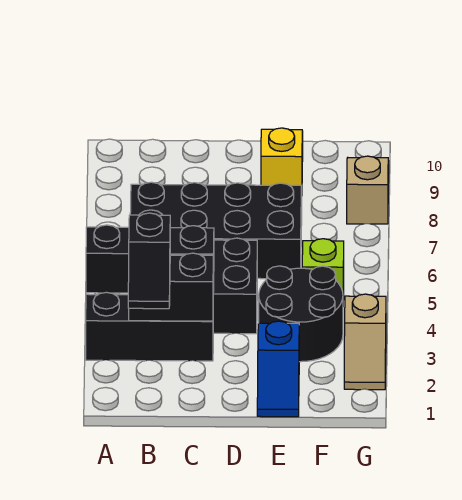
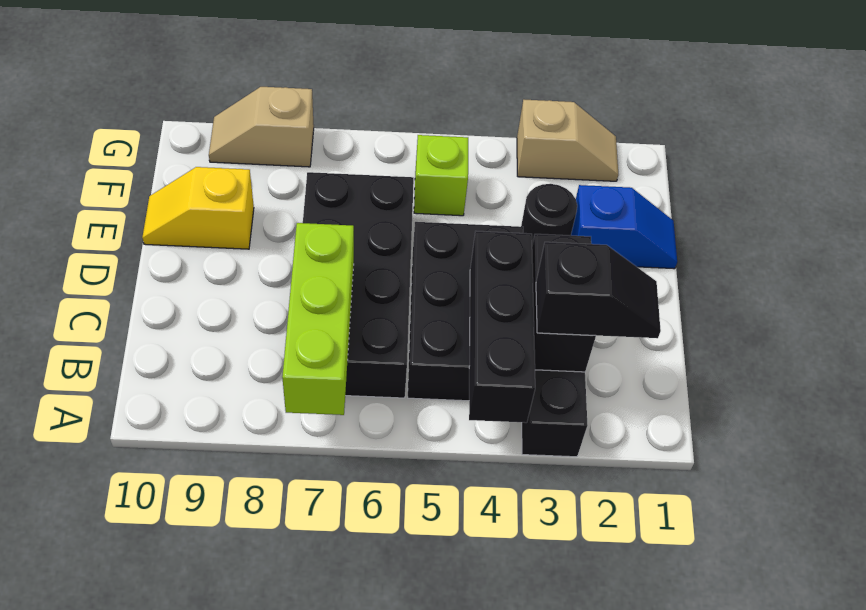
none -> lime 1x3 brick [282,223,354,415]
black 2x2 round brick [259,266,343,362] -> black 1x1 round brick [521,184,577,245]

